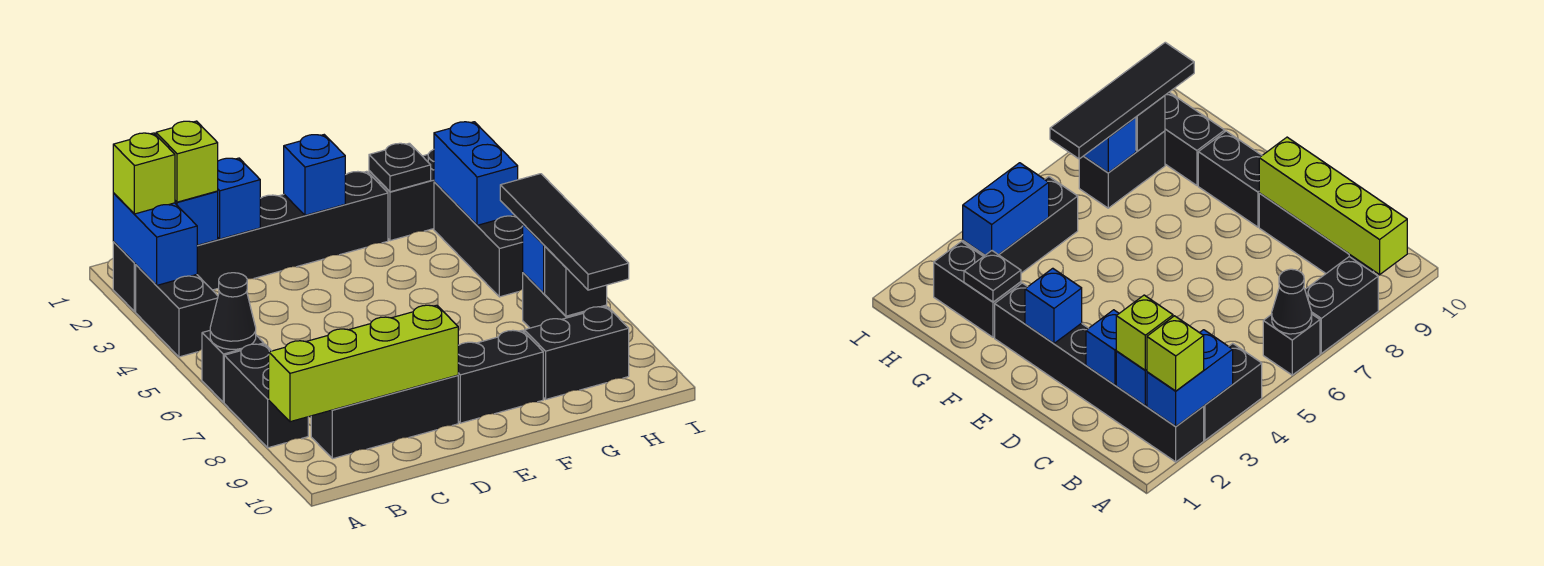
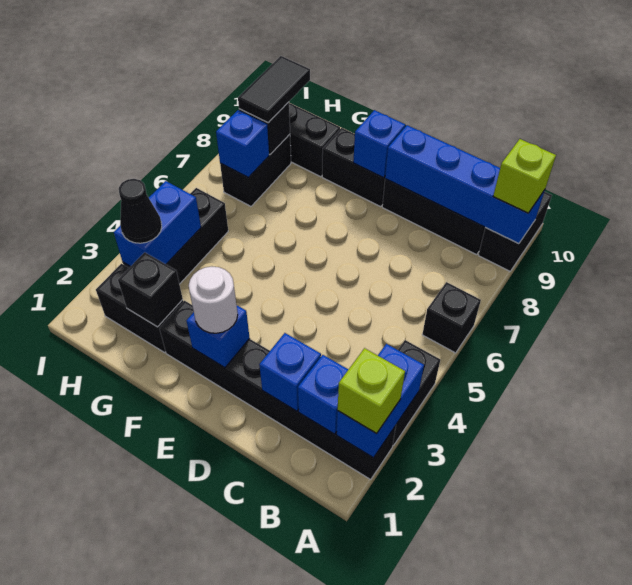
black 1x1 cone [210,273,256,349] -> black 1x1 cone moved to [119,179,162,243]
black 1x2 brick [224,344,308,448] -> black 1x2 brick moved to [478,192,552,271]
lime 1x4 brick [269,305,458,422] -> blue 1x4 brick [385,125,545,244]
lime 1x1 brick [156,121,218,202] -> lime 1x1 brick moved to [493,139,556,213]
none -> white 1x1 round brick [189,267,238,333]
none -> blue 1x1 brick [353,110,405,178]
black 1x1 plate [369,143,431,192] -> black 1x1 brick [118,252,183,327]
black 1x4 tile [500,174,629,290] -> black 1x2 tile [238,56,310,123]

